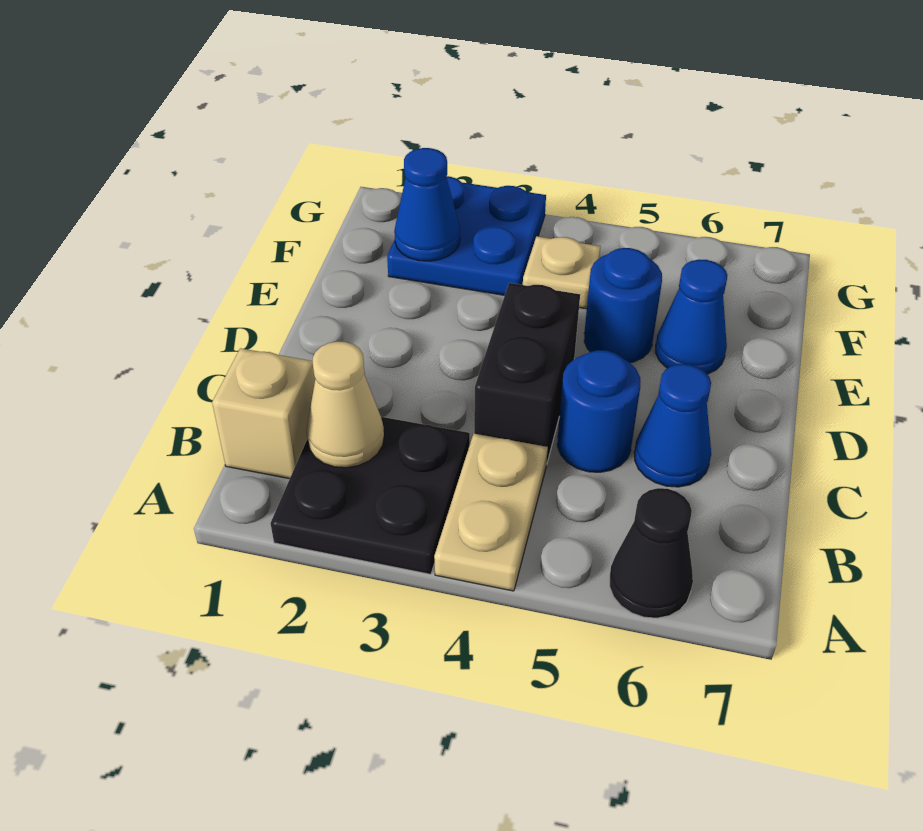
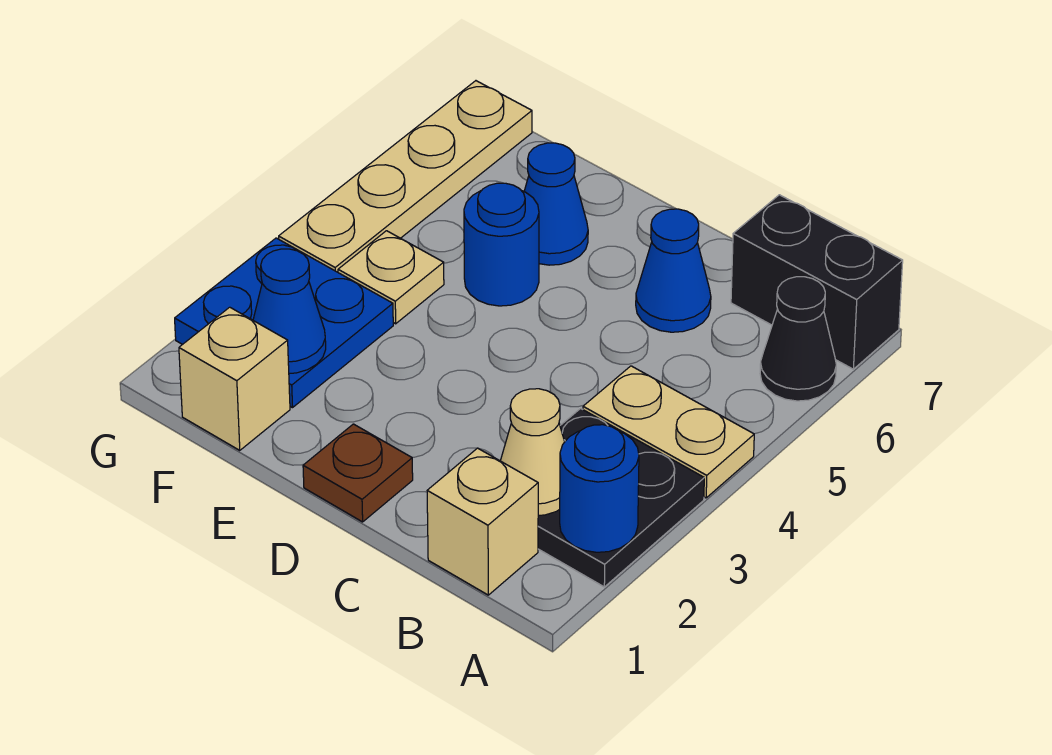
black 1x2 brick [474,283,580,462] -> black 1x2 brick moved to [731,195,903,369]
blue 1x1 round brick [557,350,640,472] -> blue 1x1 round brick moved to [560,425,639,552]
none -> brown 1x1 plate [303,424,413,522]
none -> tan 1x1 brick [179,307,290,450]
none -> tan 1x4 plate [279,81,532,272]

